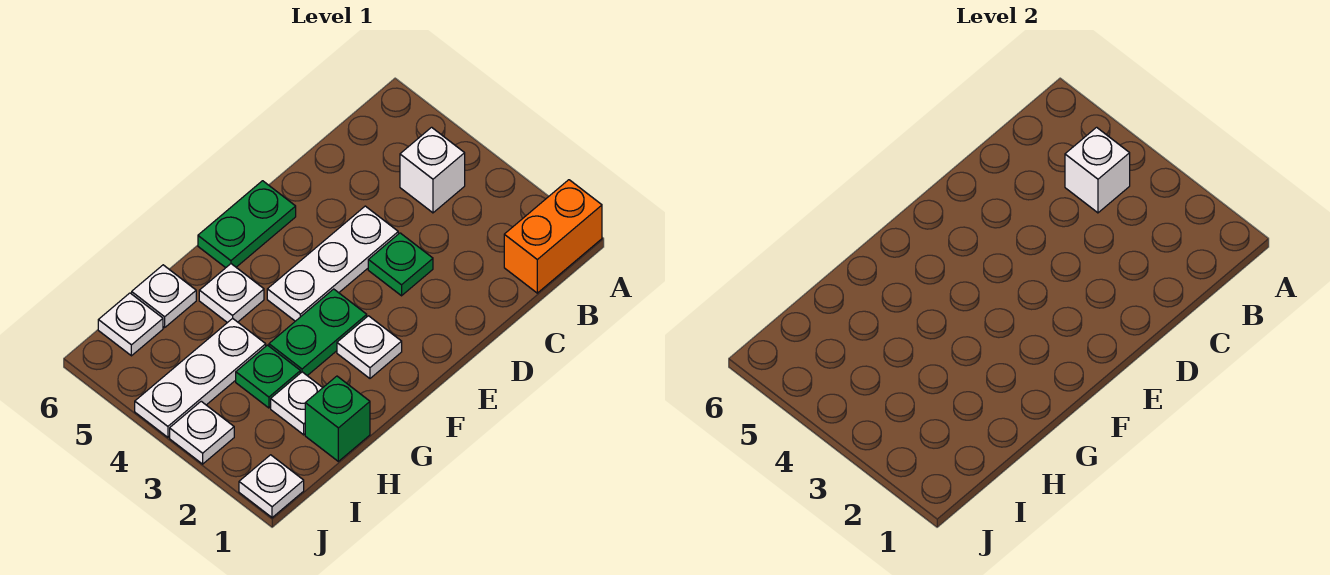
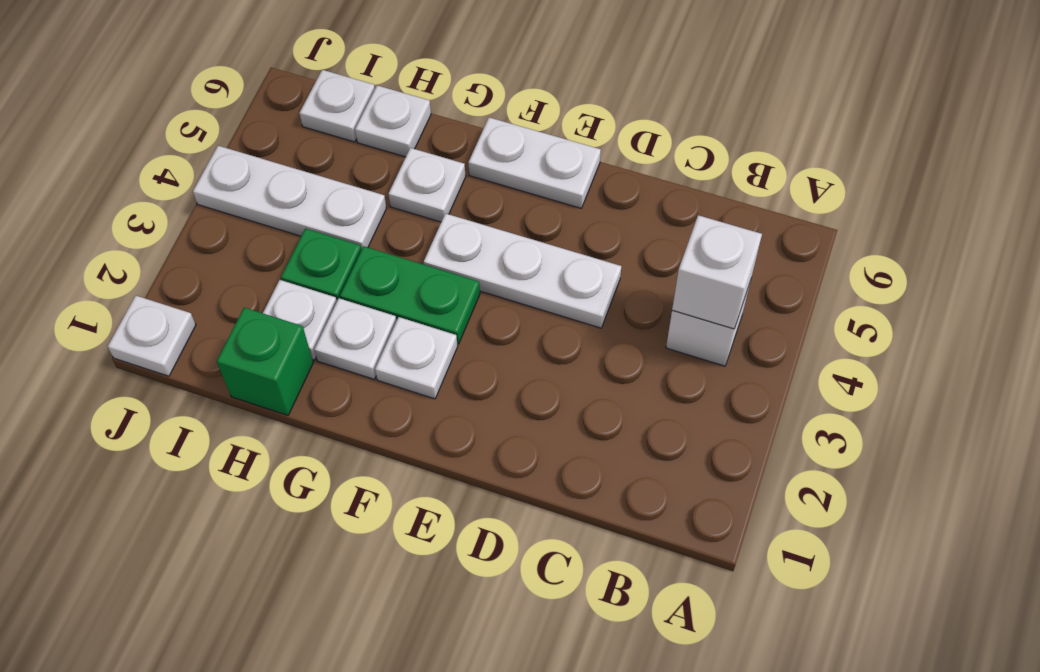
orange 1x2 brick [504,180,602,293] -> none
green 1x1 plate [368,233,433,296] -> none
green 1x2 plate [198,181,296,268] -> white 1x2 plate [468,117,601,208]
white 1x1 plate [170,401,234,464] -> white 1x1 plate moved to [314,298,396,379]

